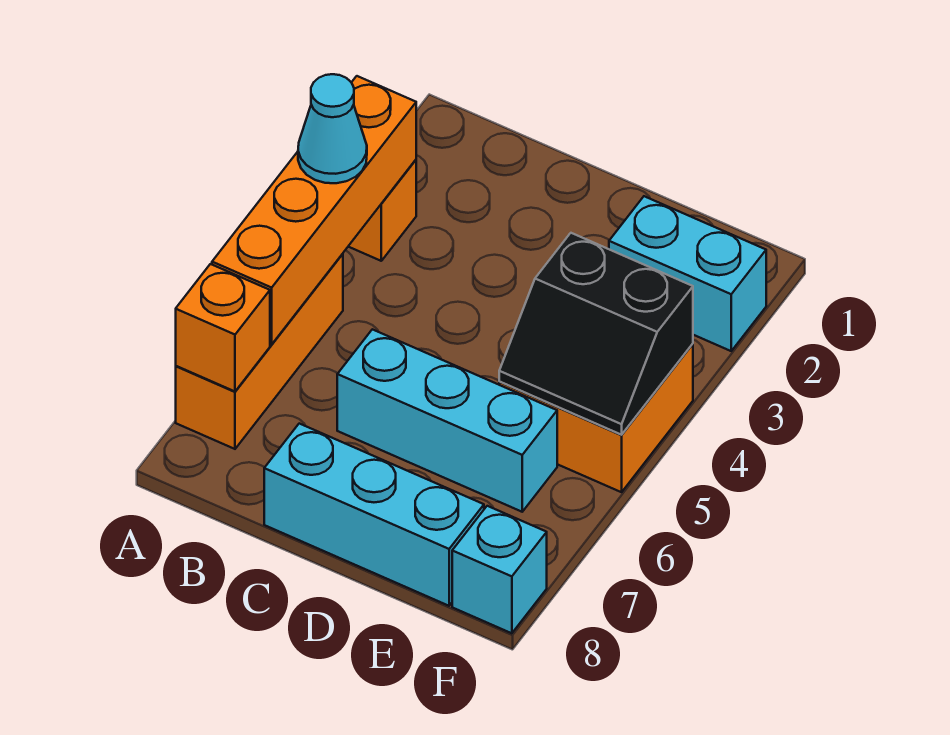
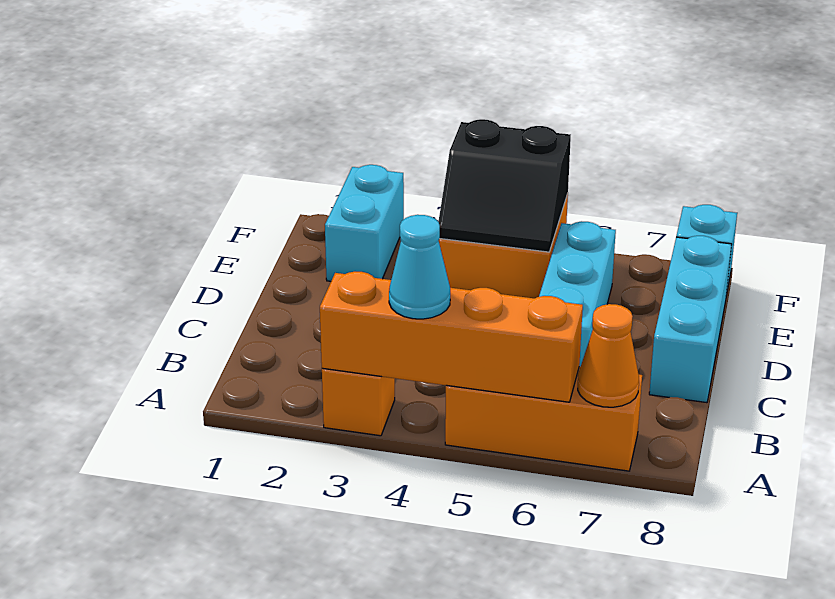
orange 1x1 brick [176,264,270,391] -> orange 1x1 cone [578,304,639,407]
black 2x2 slope [499,233,693,435] -> black 2x2 slope turned to [438,119,571,252]

